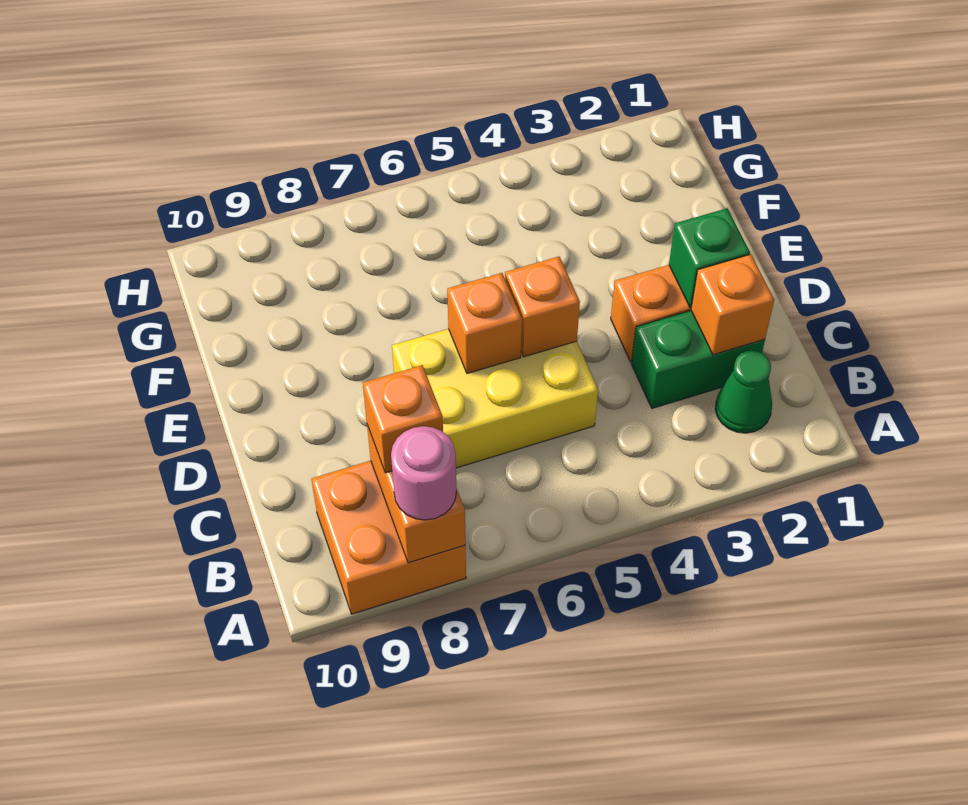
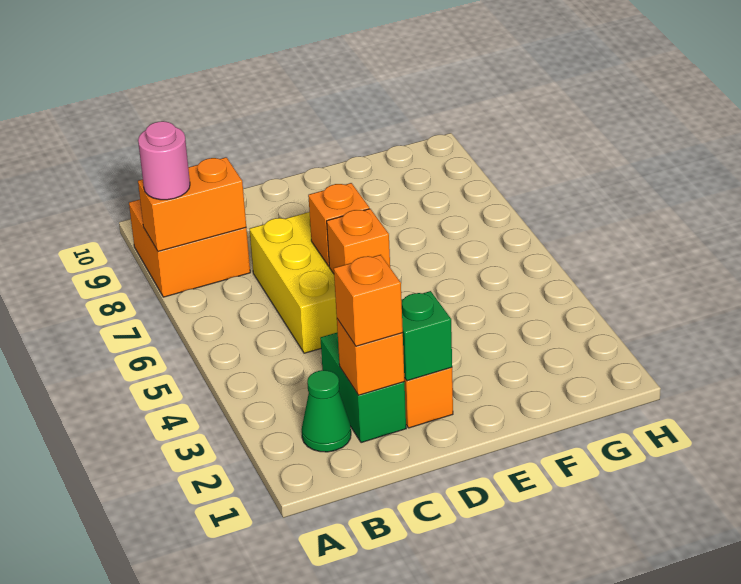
orange 1x1 brick [363,365,443,473] -> orange 1x1 brick moved to [334,255,403,346]

